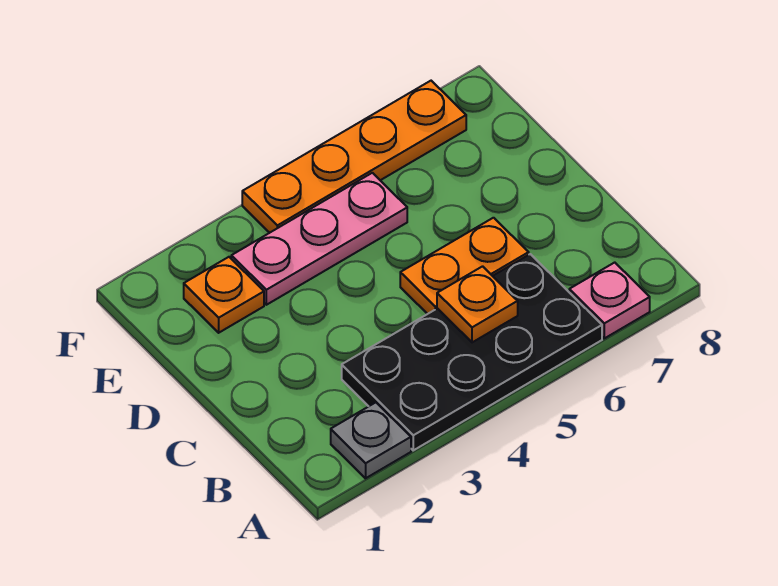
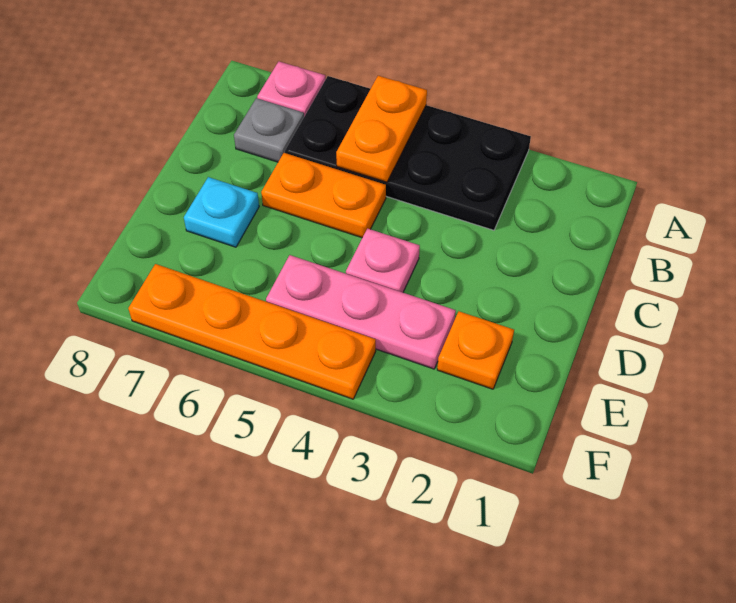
grey 1x1 plate [331,403,411,478] -> grey 1x1 plate moved to [234,98,304,162]
orange 1x1 plate [437,266,518,342] -> orange 1x2 plate [336,76,427,182]
none -> pink 1x1 plate [346,229,420,292]
none -> cyan 1x1 plate [184,177,259,247]

